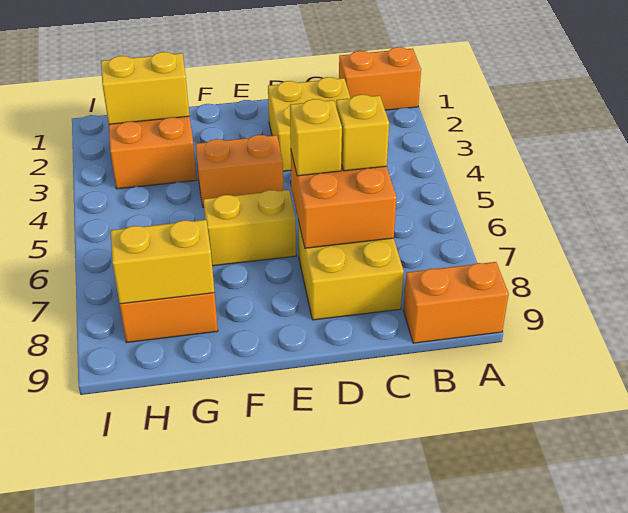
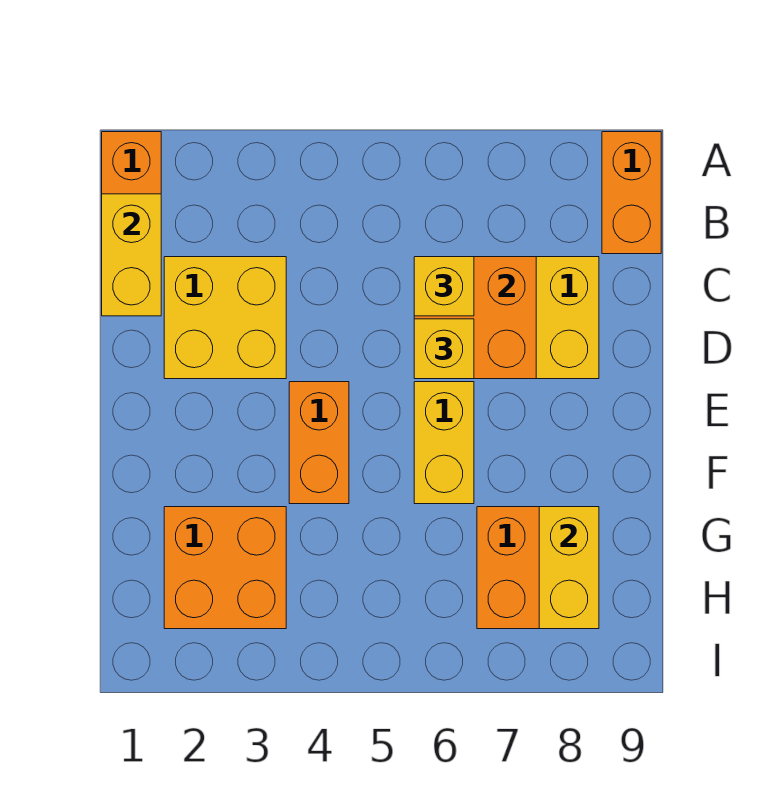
yellow 1x2 brick [101,52,189,124] -> yellow 1x2 brick moved to [102,194,161,316]

